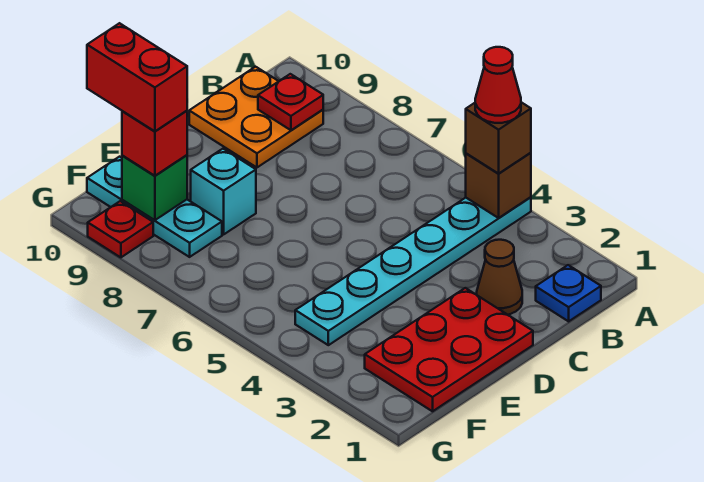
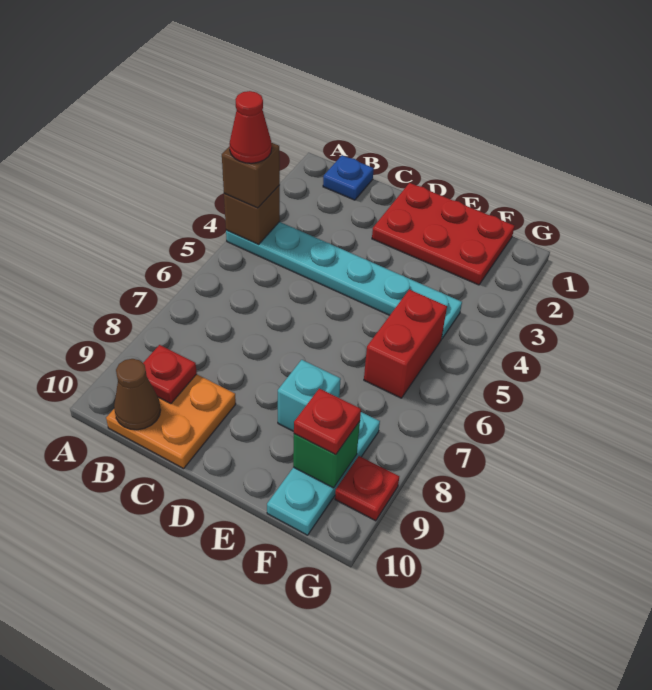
brown 1x1 cone [477,240,522,315] -> brown 1x1 cone moved to [114,359,161,430]
red 1x1 brick [122,111,187,176] -> red 1x1 plate [294,389,361,455]
red 1x2 brick [87,23,187,131] -> red 1x2 brick moved to [364,289,447,398]

